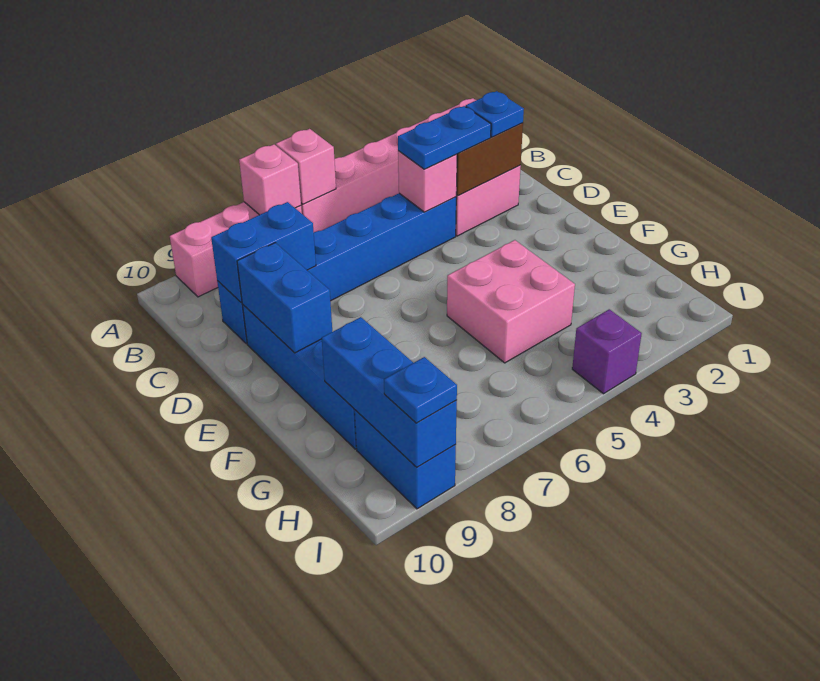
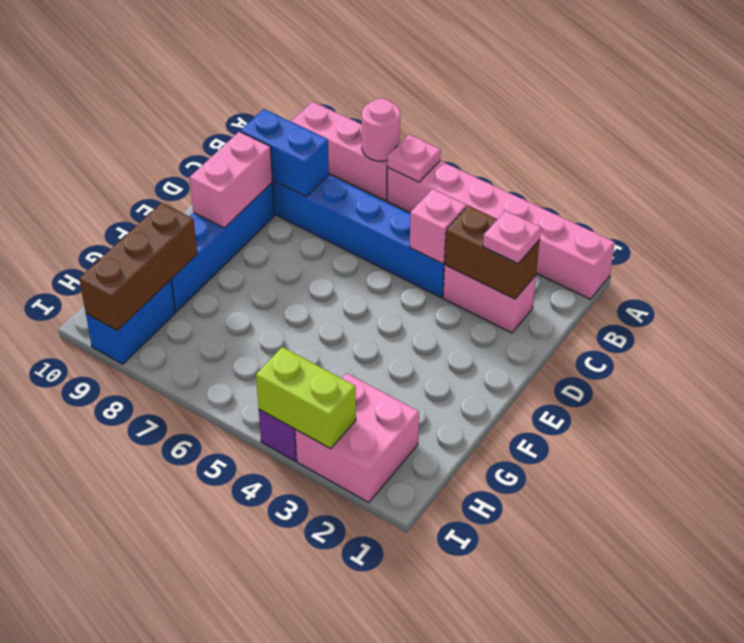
pink 1x1 brick [276,129,336,204] -> pink 1x1 plate [387,135,441,182]
pink 1x1 brick [239,144,301,215] -> pink 1x1 round brick [362,98,400,161]
blue 1x1 plate [466,91,524,137] -> pink 1x1 plate [483,211,541,264]
blue 1x2 plate [398,106,491,169] -> none
blue 1x2 brick [237,243,332,353] -> pink 1x2 brick [190,132,273,228]
pink 2x2 brick [447,240,575,363] -> pink 2x2 brick moved to [295,373,419,503]
blue 1x3 brick [322,317,457,467] -> brown 1x3 brick [79,203,197,331]
none -> lime 1x2 brick [256,347,356,449]
blue 1x1 plate [384,357,457,423] -> none

